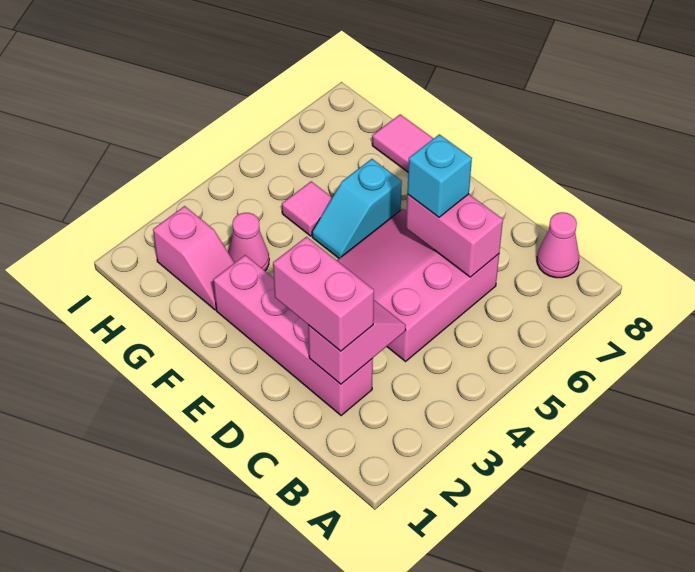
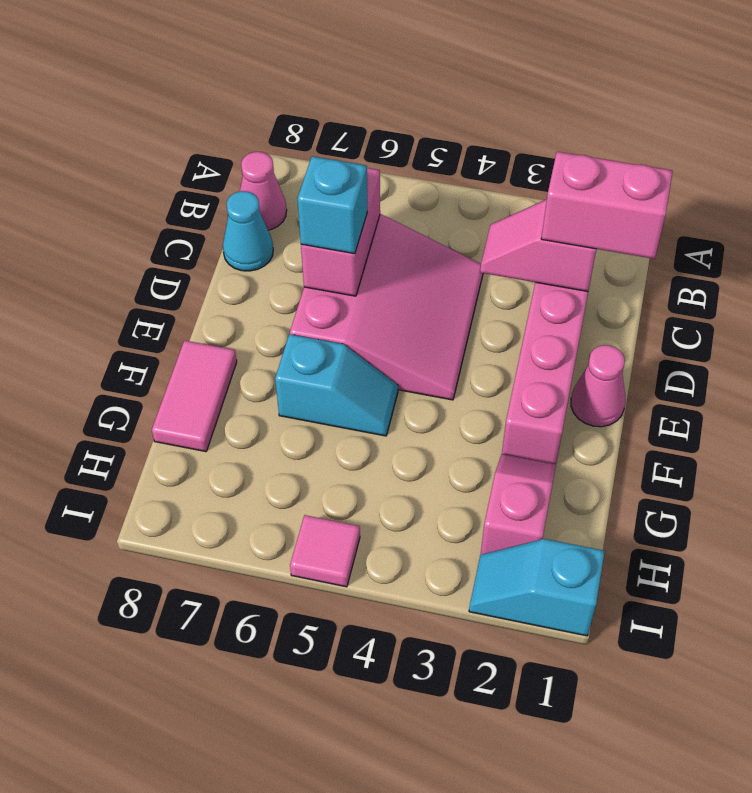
pink 1x2 brick [273,237,374,351] -> pink 1x2 brick turned to [541,152,673,259]
pink 3x3 slope [337,209,499,361] -> pink 3x3 slope turned to [290,214,483,400]
none -> cyan 1x1 cone [223,191,273,271]
pink 1x1 cone [228,213,269,271] -> pink 1x1 cone moved to [571,345,626,427]
pink 1x1 tile [282,181,332,236] -> pink 1x1 tile moved to [290,515,360,587]
none -> cyan 1x2 slope [469,539,605,636]

